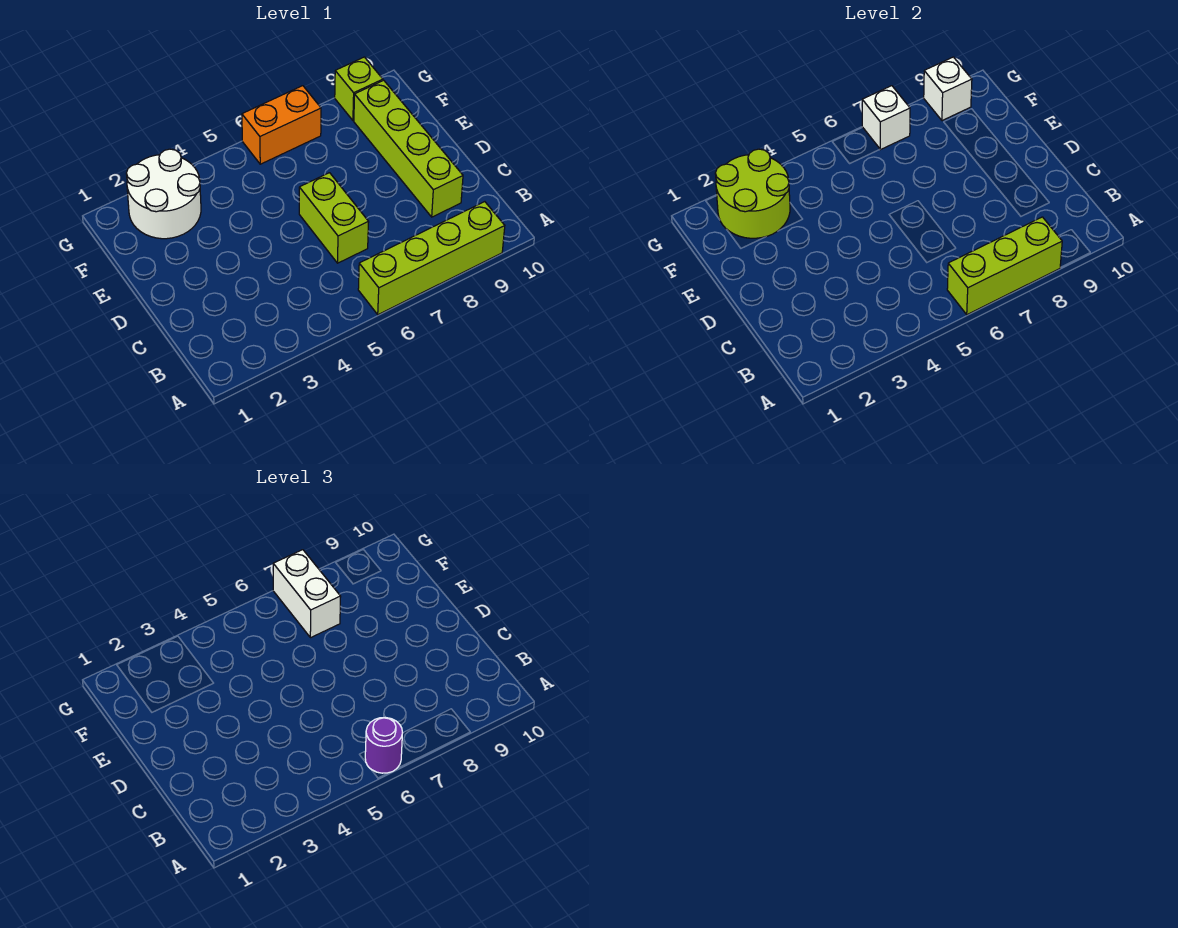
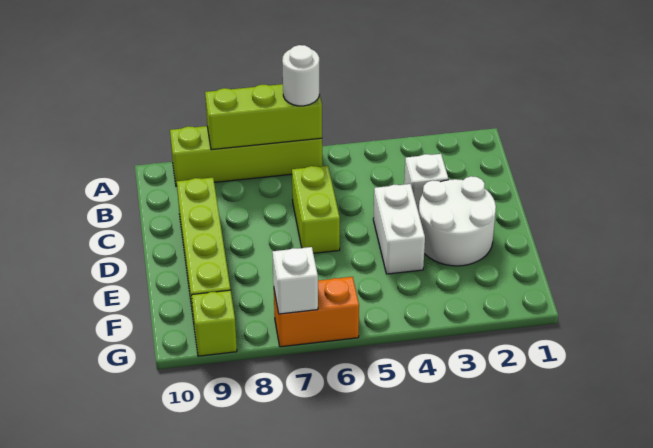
purple 1x1 round brick [365,717,402,773] -> white 1x1 round brick [282,45,319,106]
white 2x2 round brick [126,149,201,239] -> white 2x2 round brick moved to [419,176,496,266]
lime 2x2 round brick [715,149,790,238] -> none
white 1x2 brick [273,550,341,638] -> white 1x2 brick moved to [373,184,425,274]
white 1x1 brick [924,57,972,121] -> white 1x1 brick moved to [404,154,448,212]

